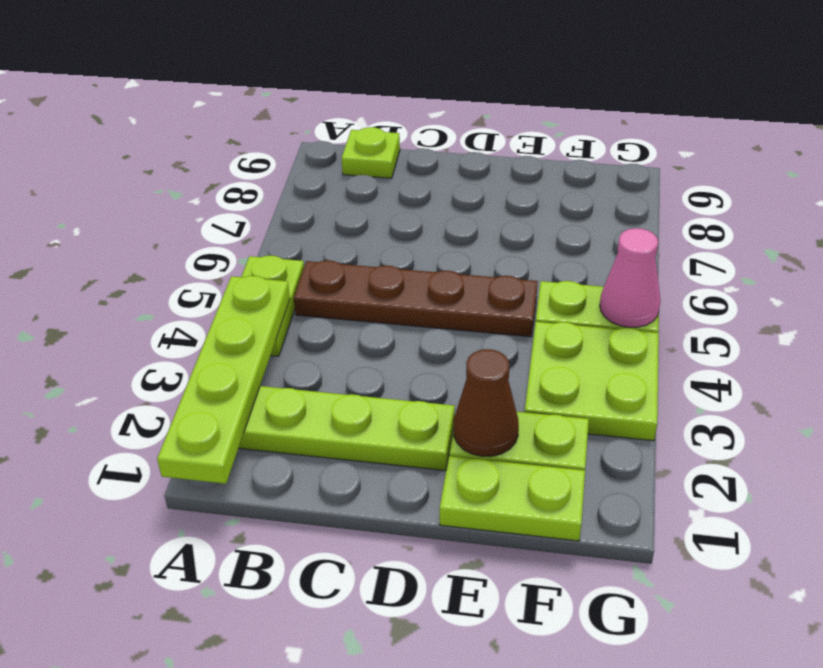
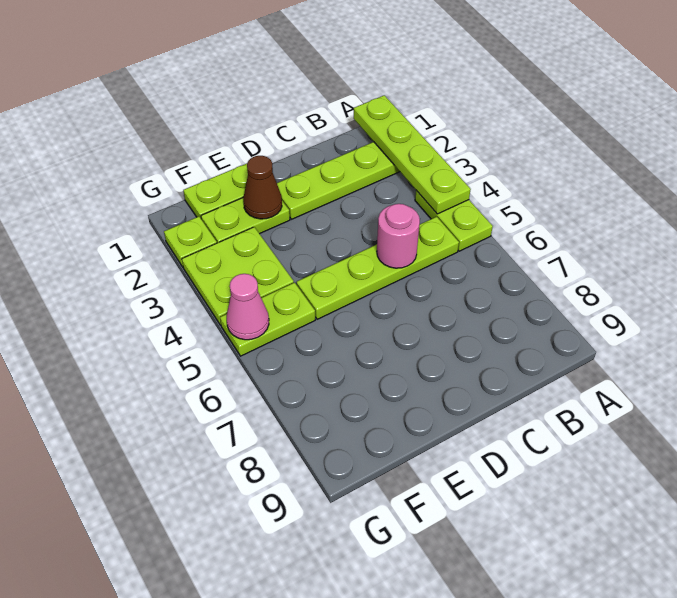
brown 1x4 plate [294,260,538,337] -> lime 1x4 plate [297,217,459,319]
lime 1x1 plate [341,127,400,178] -> lime 1x1 plate moved to [164,216,217,267]
none -> pink 1x1 round brick [377,204,420,268]

